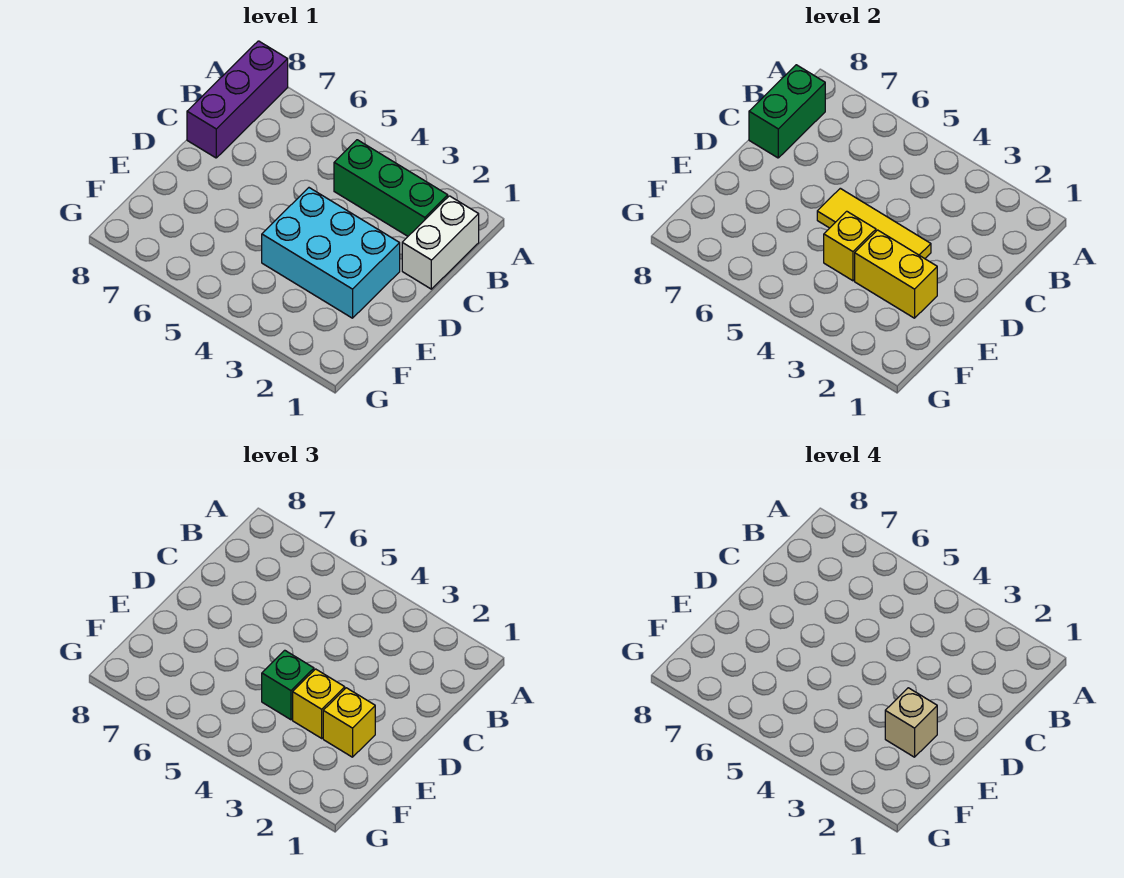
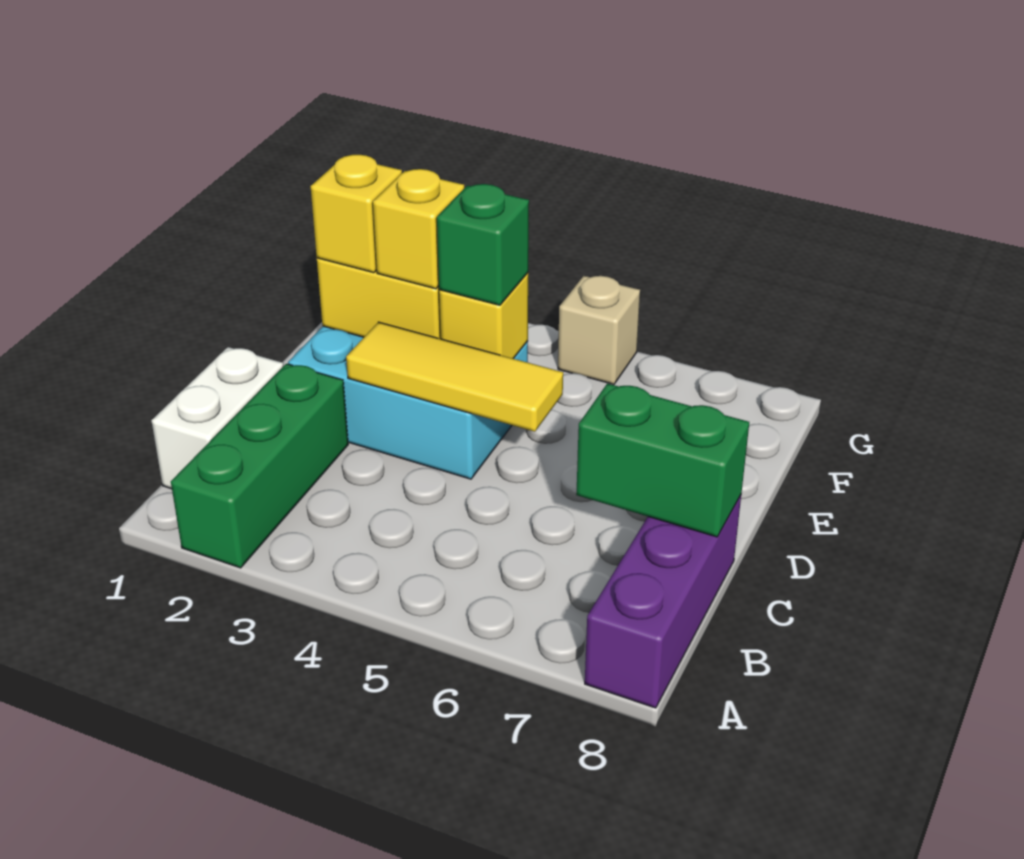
green 1x3 brick [334,140,448,236] -> green 1x3 brick turned to [171,364,348,568]
green 1x2 brick [749,65,825,158] -> green 1x2 brick turned to [576,383,749,537]
tan 1x1 brick [885,688,937,757] -> tan 1x1 brick moved to [558,276,640,384]

